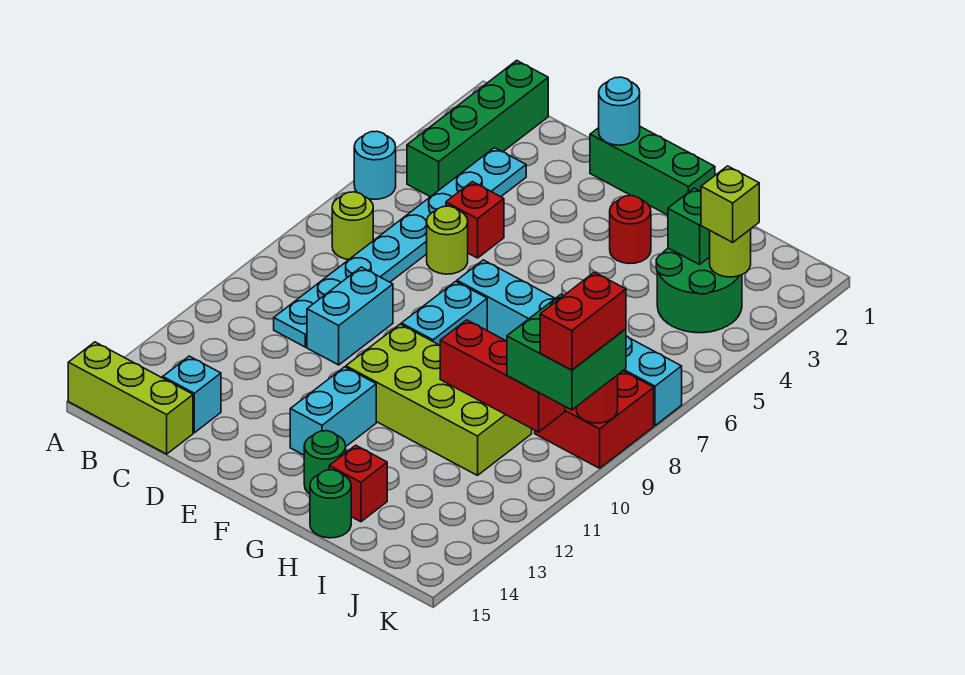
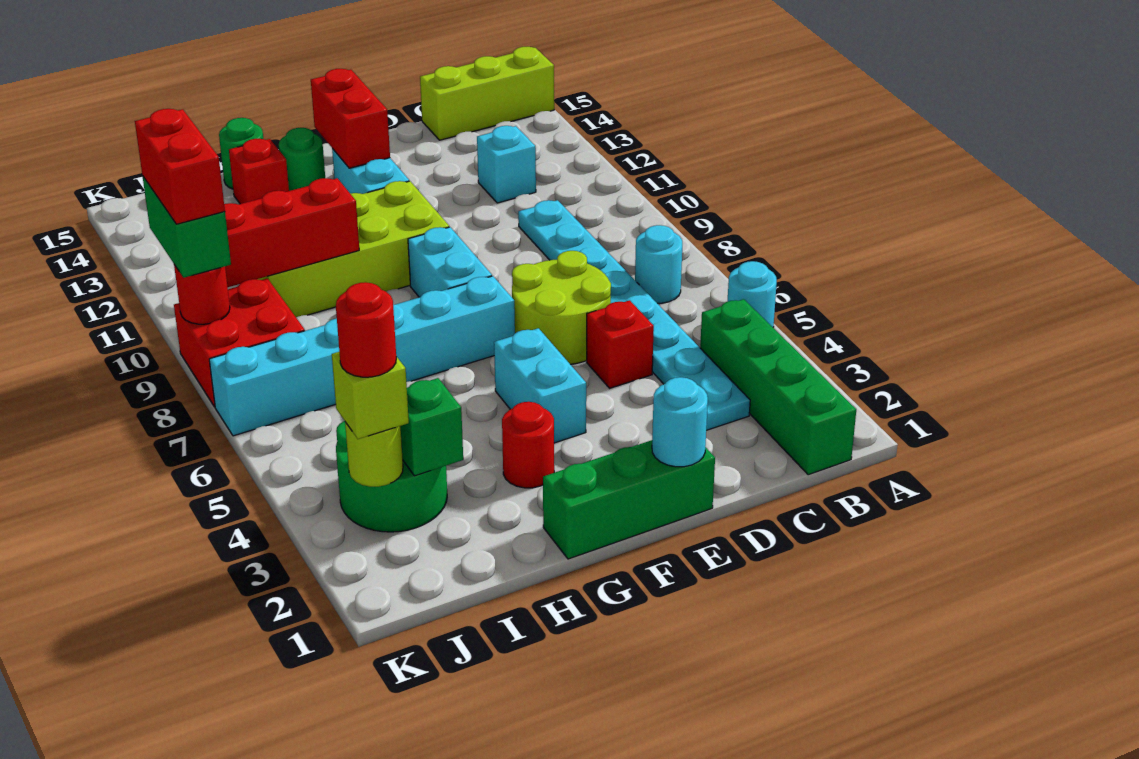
lime 1x1 round brick [332,192,373,260] -> cyan 1x1 round brick [635,225,682,303]
cyan 1x1 brick [163,356,221,433] -> cyan 1x1 brick moved to [477,126,536,203]
lime 1x1 round brick [427,206,468,274] -> lime 2x2 round brick [512,251,611,364]
cyan 1x2 brick [307,267,393,365] -> cyan 1x2 brick moved to [494,328,586,443]
none -> red 1x2 brick [311,69,390,168]
none -> red 1x1 round brick [336,282,396,377]
green 2x2 brick [507,294,626,410] -> green 1x2 brick [143,177,231,278]

